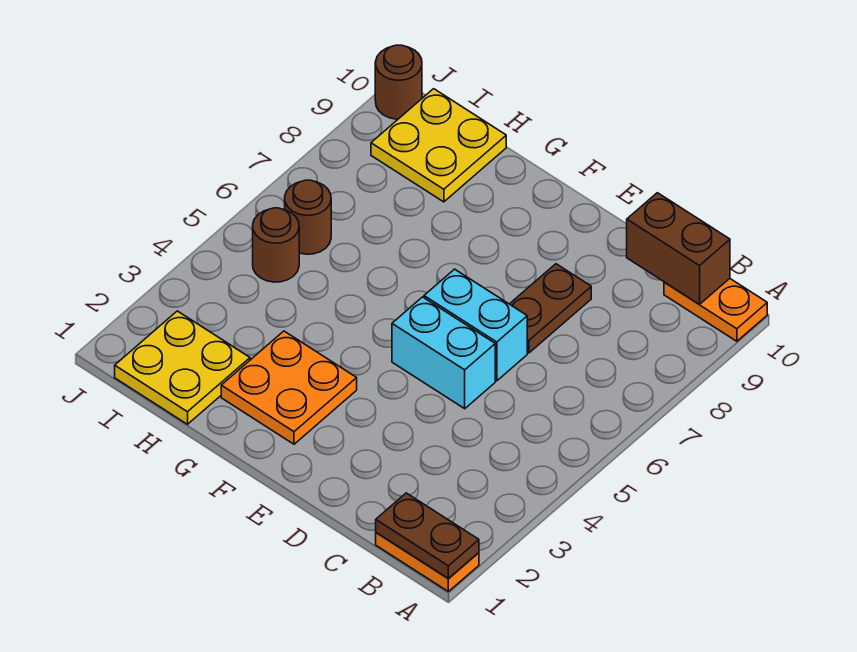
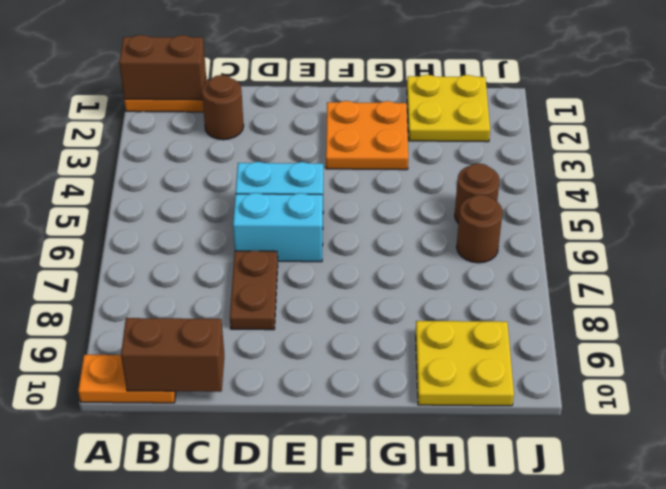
brown 1x2 plate [376,493,479,578] -> brown 1x2 brick [119,35,206,100]
brown 1x1 round brick [375,45,422,119] -> brown 1x1 round brick moved to [202,75,244,140]

